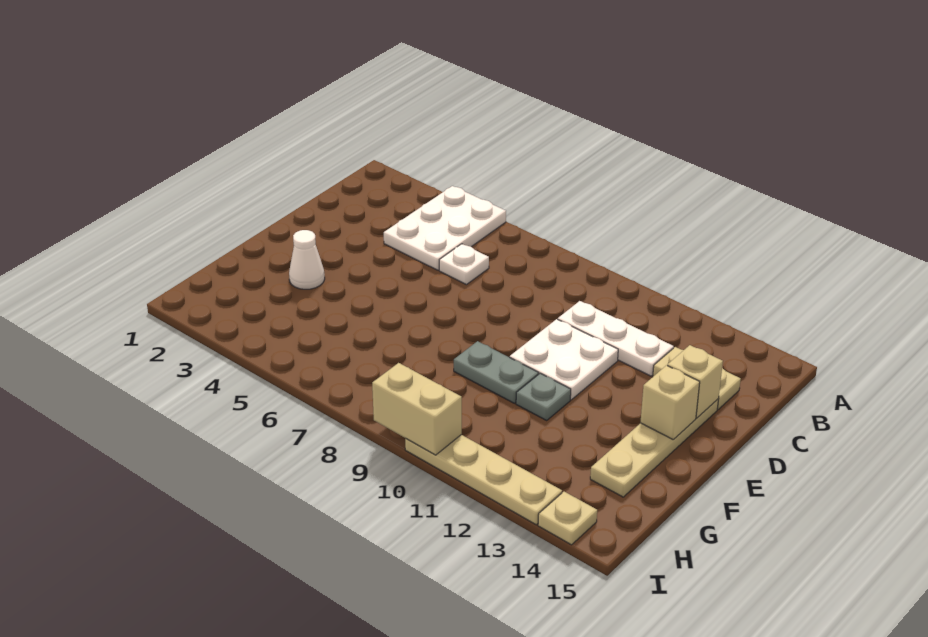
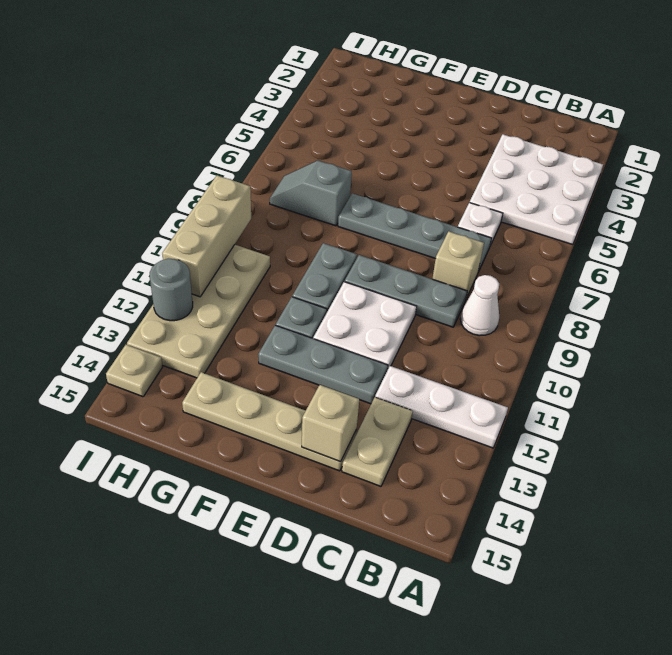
white 2x3 plate [384,186,506,270] -> white 3x3 plate [470,134,603,245]
none -> grey 1x4 plate [338,193,492,272]
none -> grey 1x3 plate [345,255,467,327]
white 1x3 plate [558,301,674,376] -> white 1x3 plate turned to [375,366,508,448]
none -> grey 1x3 plate [258,325,388,404]
tan 1x1 brick [640,365,700,440] -> tan 1x1 brick moved to [432,231,484,298]
white 1x1 cone [289,230,325,289] -> white 1x1 cone moved to [460,275,499,336]
none -> grey 1x2 slope [270,161,352,226]
tan 1x2 brick [372,363,462,455] -> tan 1x3 brick [162,175,251,297]
tan 1x4 plate [405,435,562,525] -> tan 2x4 plate [127,245,270,378]
none -> grey 1x1 round brick [150,258,193,321]

